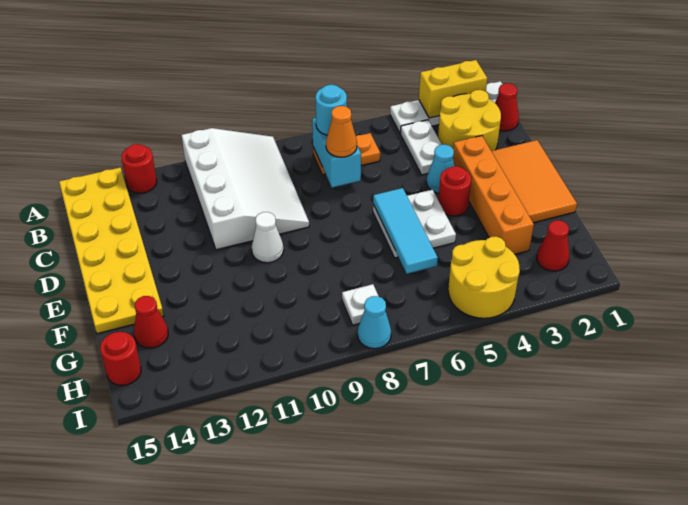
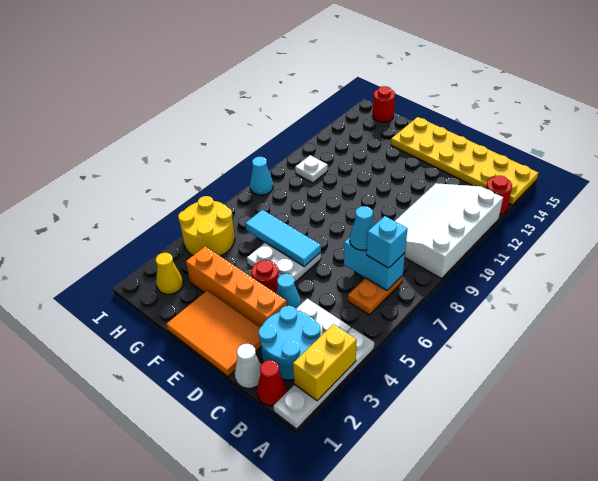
white 3x4 slope [182,128,309,250] -> white 3x4 slope turned to [395,183,503,279]
yellow 2x2 round brick [438,90,501,151] -> cyan 2x2 round brick [259,306,321,380]
cyan 1x1 round brick [315,85,347,135] -> cyan 1x1 brick [367,216,407,268]
orange 1x1 cone [326,106,357,157] -> cyan 1x1 cone [350,206,374,250]
white 1x1 cone [252,212,284,263] -> white 1x1 cone moved to [235,344,261,388]
red 1x1 cone [134,296,168,348] -> none
red 1x1 cone [537,220,569,271] -> yellow 1x1 cone [156,253,183,294]
white 1x1 plate [342,284,379,325] -> white 1x1 plate moved to [295,155,328,183]

